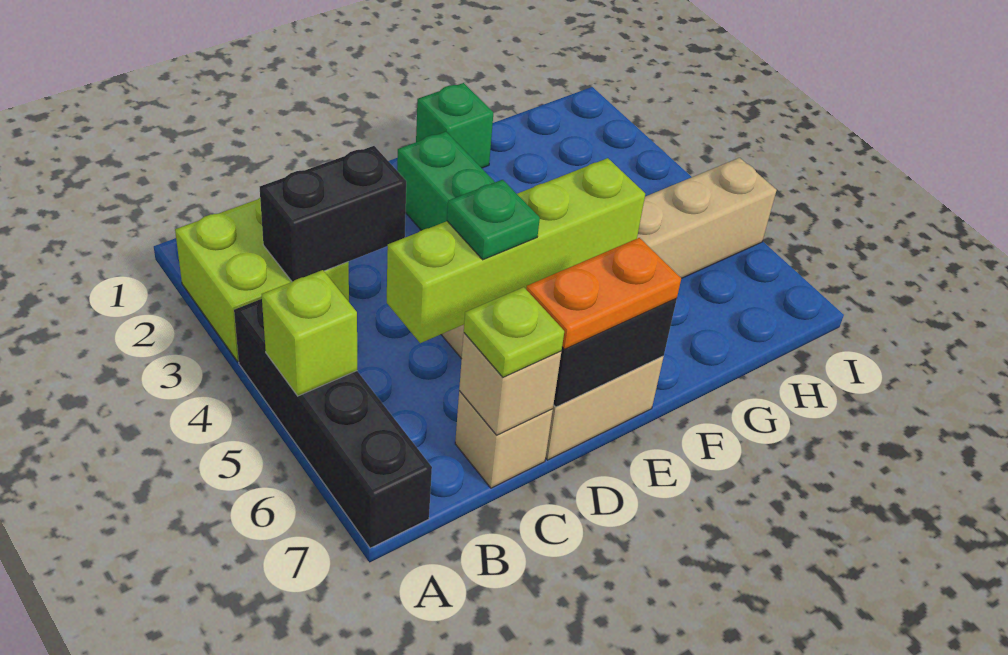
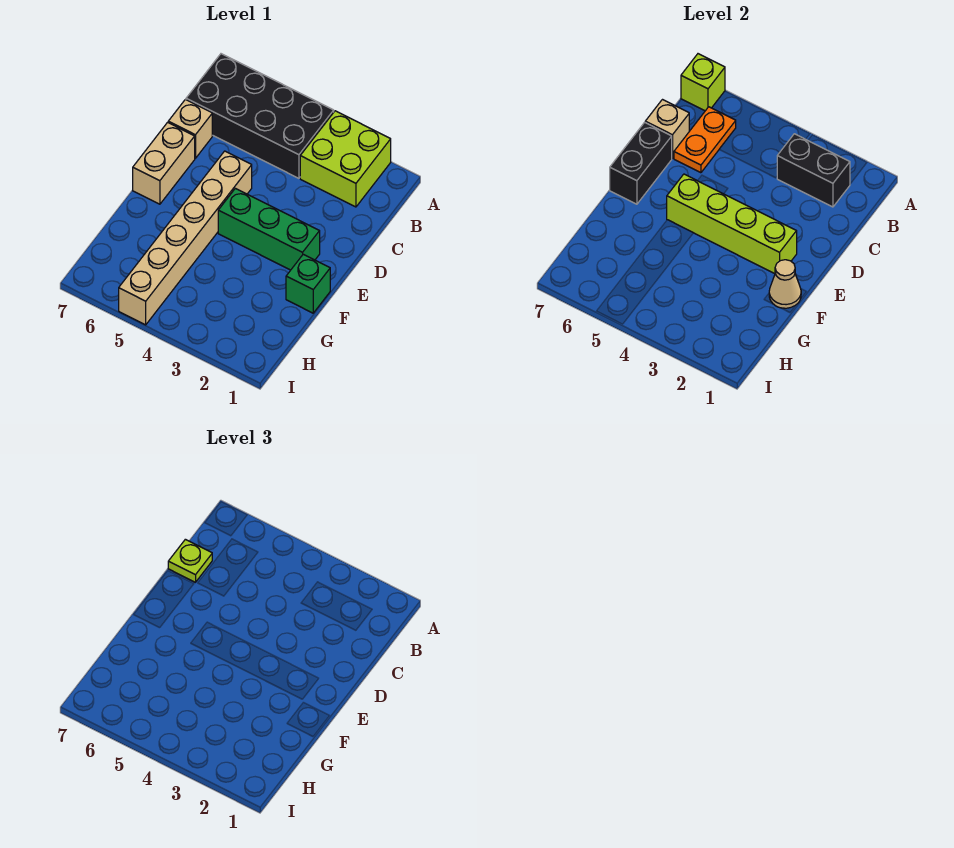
black 1x4 brick [234,299,432,548] -> black 2x4 brick [186,54,334,178]
lime 1x1 brick [262,270,357,396] -> lime 1x1 brick moved to [681,54,725,111]
black 1x2 brick [260,146,406,282] -> black 1x2 brick turned to [777,134,850,207]
lime 1x4 brick [387,158,645,343] -> lime 1x4 brick turned to [667,174,797,274]
green 1x1 plate [447,180,540,260] -> none
orange 1x2 plate [526,238,681,349] -> orange 1x2 plate moved to [674,107,736,173]
none -> tan 1x1 cone [769,260,801,308]

